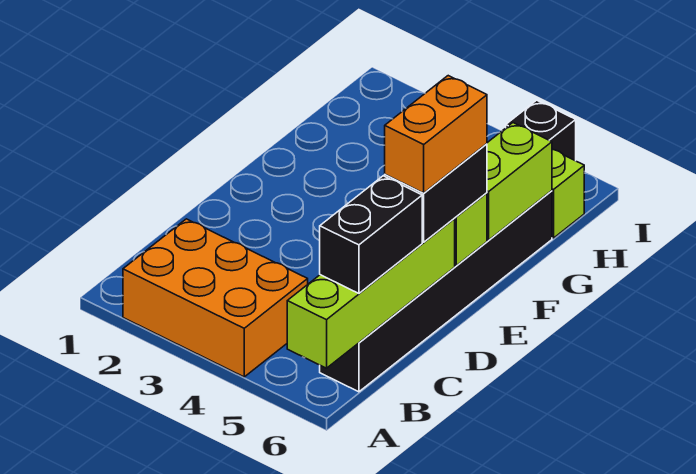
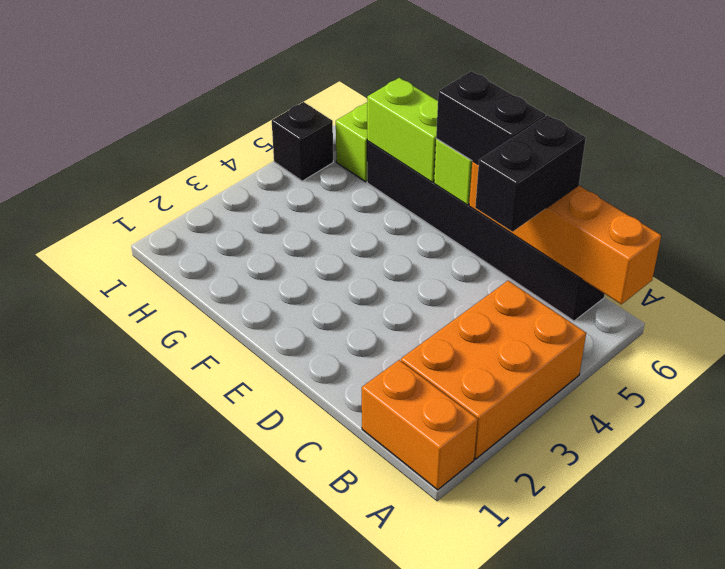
lime 1x4 brick [287,218,455,368] -> orange 1x4 brick [469,162,661,304]
black 1x2 brick [320,176,422,293] -> black 1x2 brick turned to [475,115,586,232]
orange 1x2 brick [385,76,487,193] -> orange 1x2 brick moved to [362,360,478,490]

